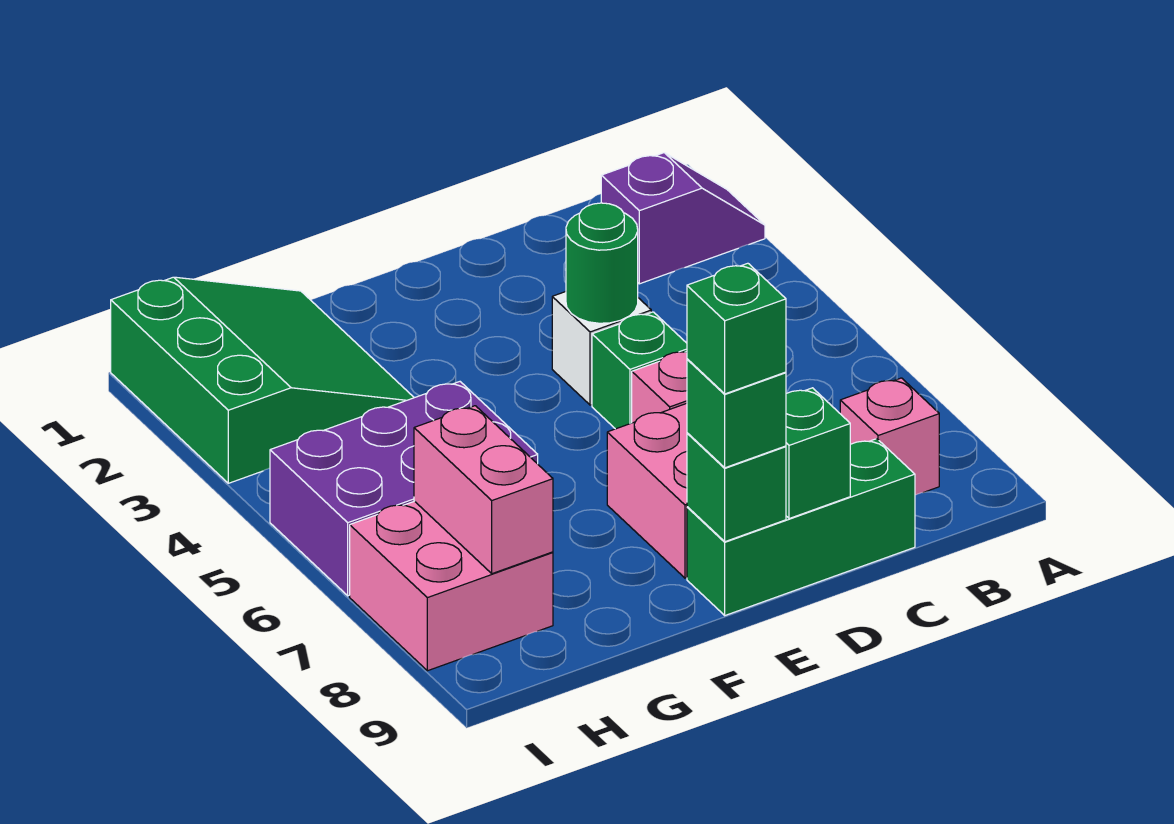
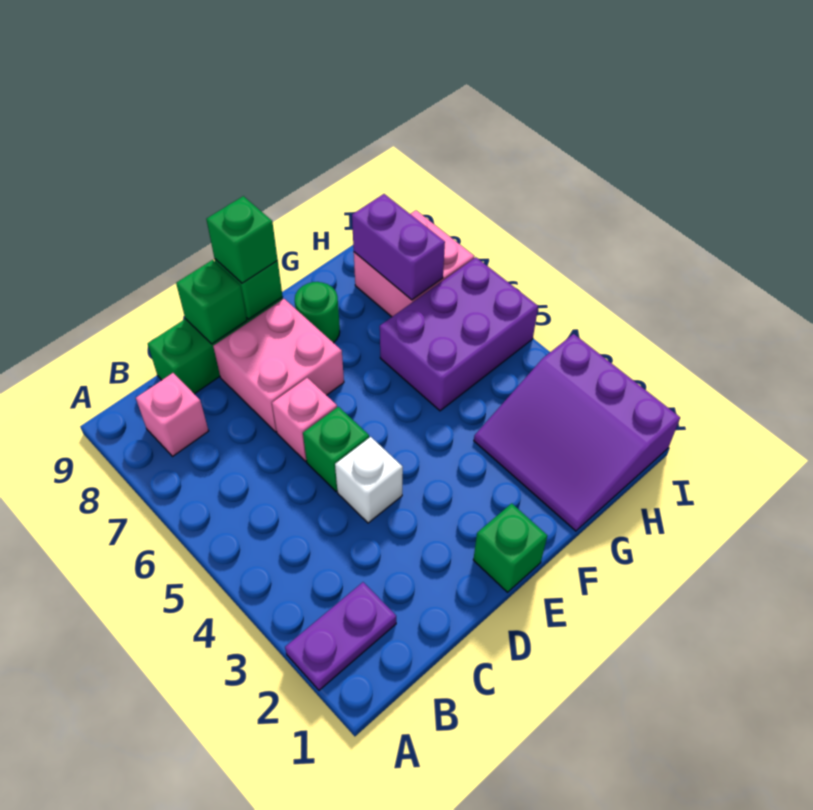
purple 1x2 slope [601,153,765,284] -> purple 1x2 plate [285,582,396,690]
green 1x1 round brick [566,203,638,323] -> green 1x1 round brick moved to [295,282,340,343]
green 1x1 brick [687,263,786,394] -> green 1x1 brick moved to [473,503,547,592]
green 3x3 slope [111,277,414,483] -> purple 3x3 slope [474,334,680,531]
pink 1x2 brick [414,406,553,574] -> purple 1x2 brick [352,194,445,300]

